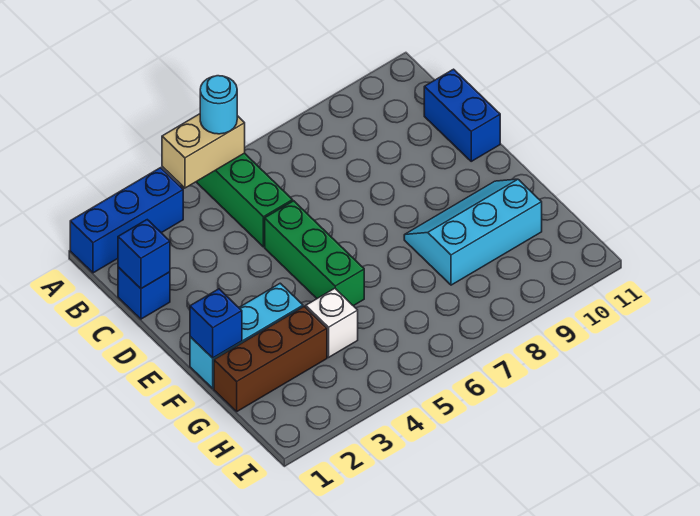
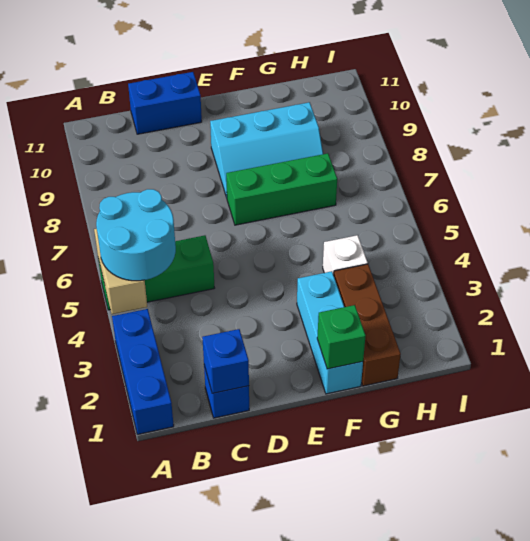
cyan 1x1 round brick [200,76,237,134] -> cyan 2x2 round brick [96,189,176,281]
green 1x3 brick [265,201,364,306] -> green 1x3 brick moved to [226,153,337,225]
blue 1x1 brick [190,289,242,358] -> green 1x1 brick [317,305,366,369]
cyan 2x3 slope [404,179,542,285] -> cyan 2x3 slope turned to [210,102,323,198]

